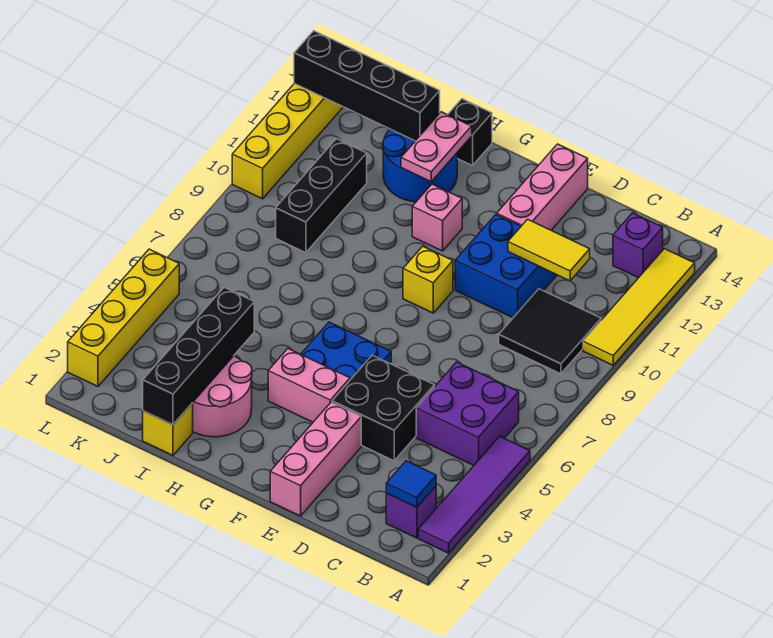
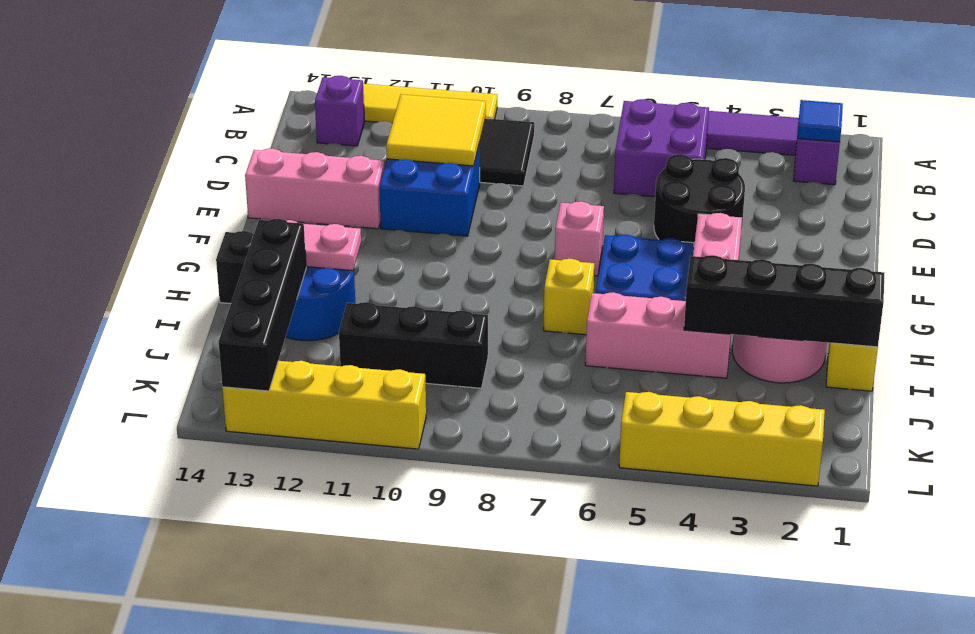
yellow 1x2 tile [508,219,590,281] -> yellow 2x2 tile [386,94,486,166]
black 2x2 brick [332,355,434,461] -> black 2x2 round brick [654,154,745,244]
pink 1x3 brick [270,402,361,516] -> pink 1x3 brick moved to [585,292,731,378]
yellow 1x1 brick [403,246,453,313] -> yellow 1x1 brick moved to [544,259,594,335]
pink 1x1 brick [412,184,462,251] -> pink 1x1 brick moved to [555,201,604,276]

